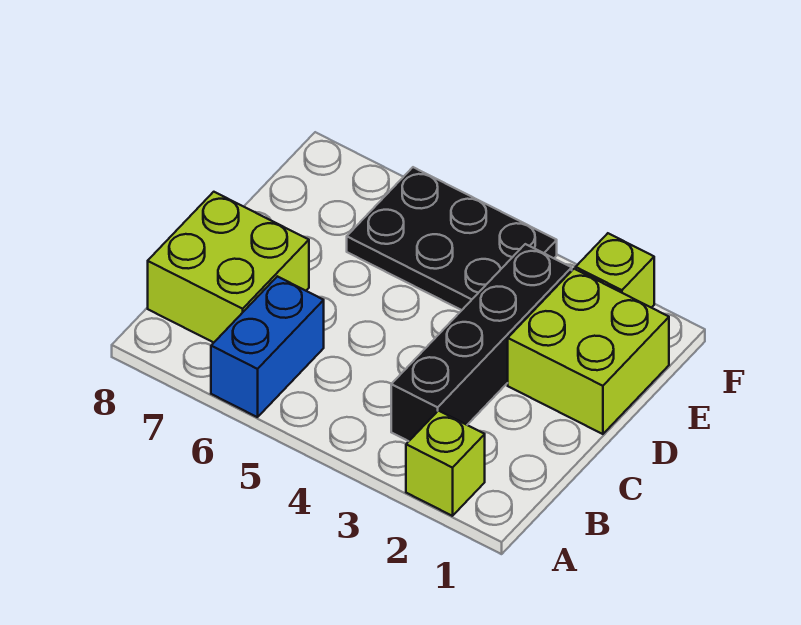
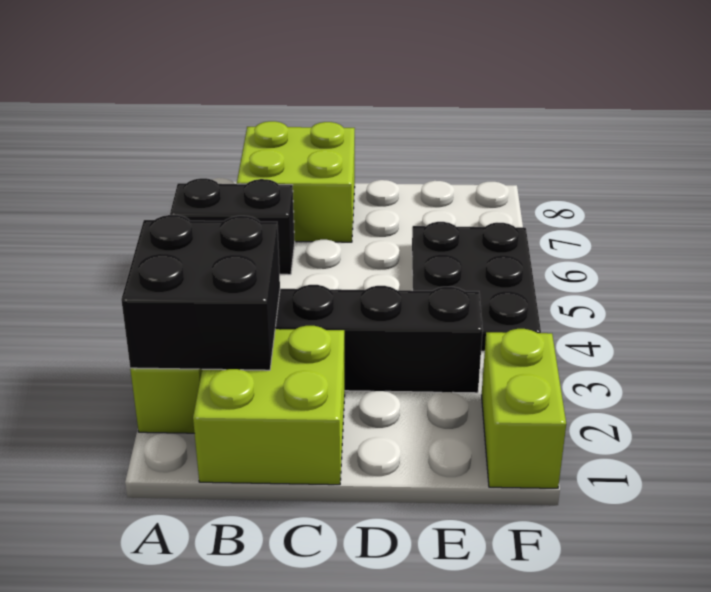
none -> black 2x2 brick [121,215,280,370]
blue 1x2 brick [211,276,324,417] -> black 1x2 brick [170,178,295,275]
lime 2x2 brick [508,269,669,434] -> lime 2x2 brick moved to [193,326,345,485]
lime 1x1 brick [576,233,654,308] -> lime 1x2 brick [482,329,566,488]

